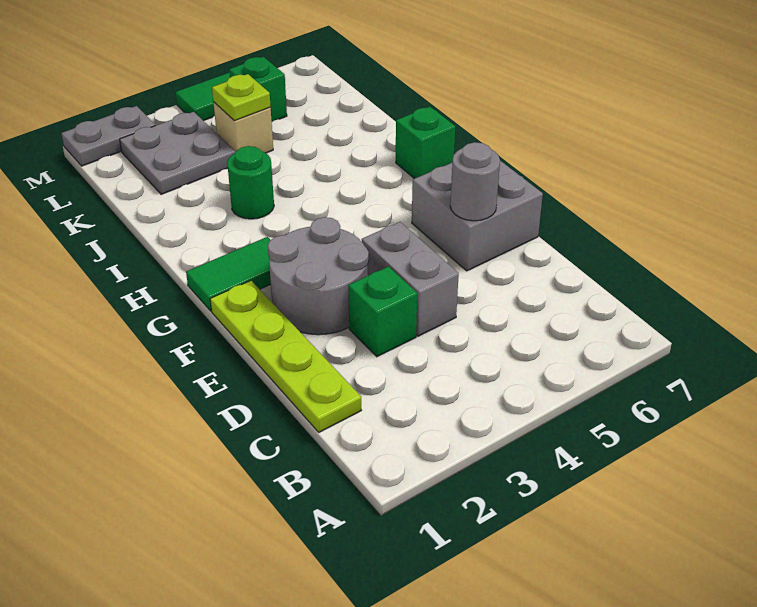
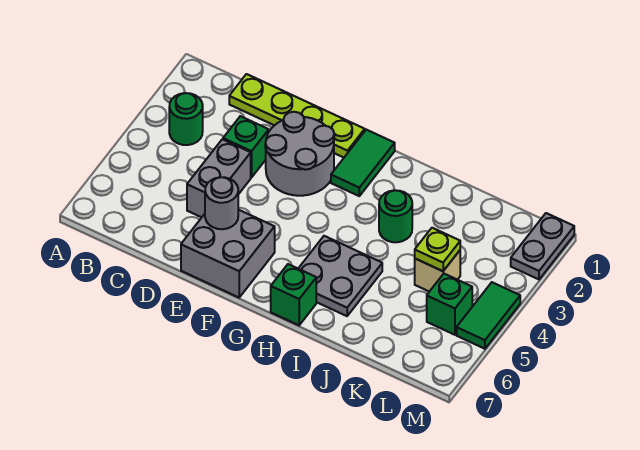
none -> green 1x1 round brick [169,93,203,145]
grey 1x2 brick [362,222,459,336] -> grey 1x2 brick turned to [187,139,251,217]
grey 2x2 plate [120,112,235,194] -> grey 2x2 plate moved to [298,236,382,316]

